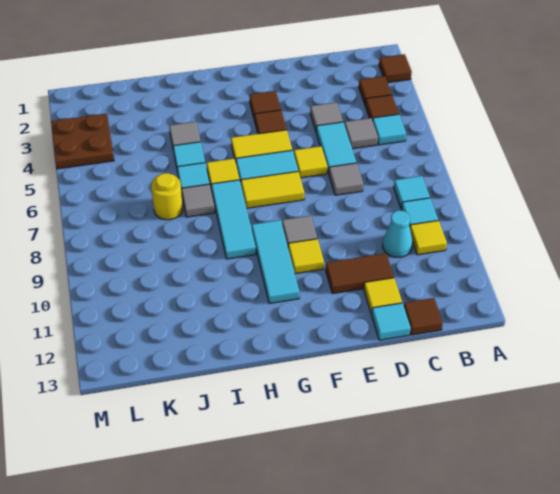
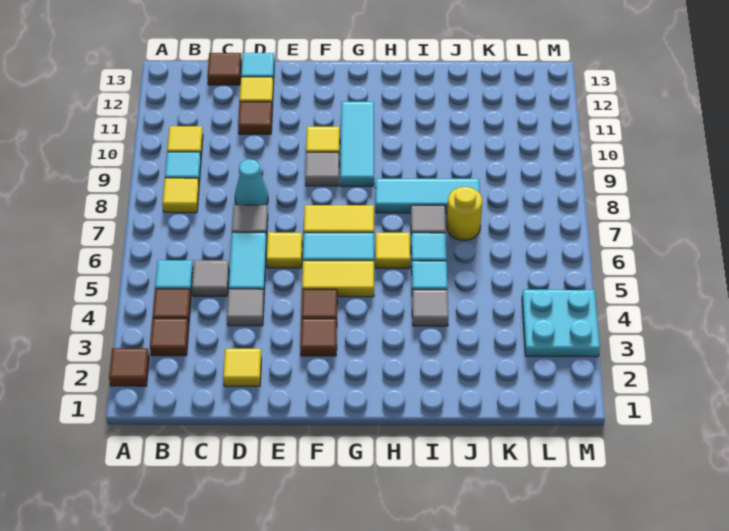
cyan 1x1 tile [394,176,430,208] -> yellow 1x1 tile [163,178,199,213]
cyan 1x1 cone [383,210,413,257] -> cyan 1x1 cone moved to [235,159,268,205]
none -> yellow 1x1 tile [223,349,261,386]
brown 1x2 tile [326,253,394,294] -> brown 1x1 tile [238,102,272,134]
cyan 1x3 tile [211,180,256,259] -> cyan 1x3 tile turned to [376,179,480,213]
brown 2x2 plate [51,114,114,169] -> cyan 2x2 plate [522,290,600,357]

